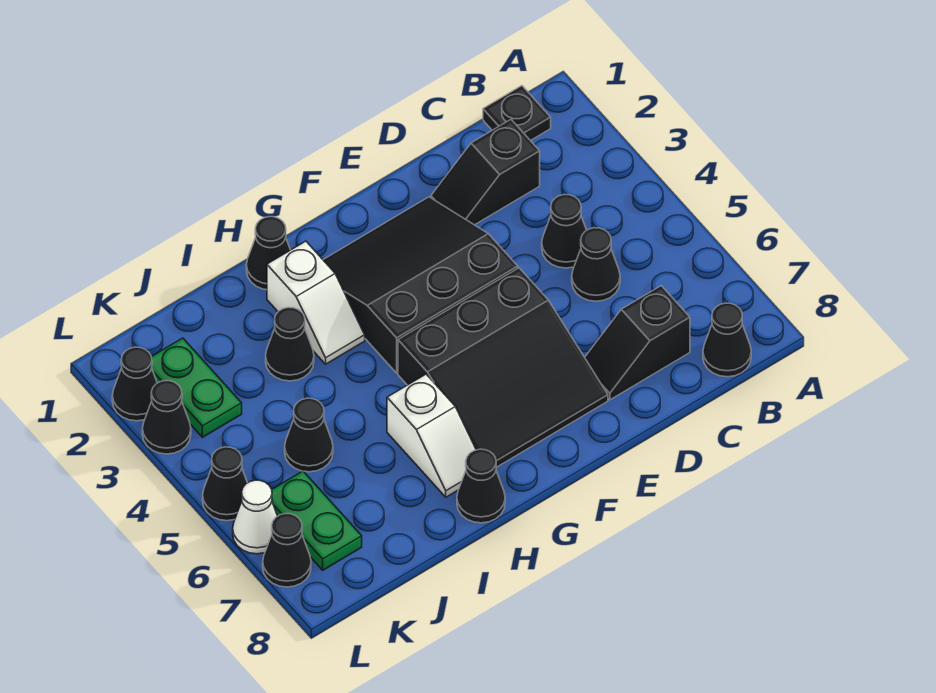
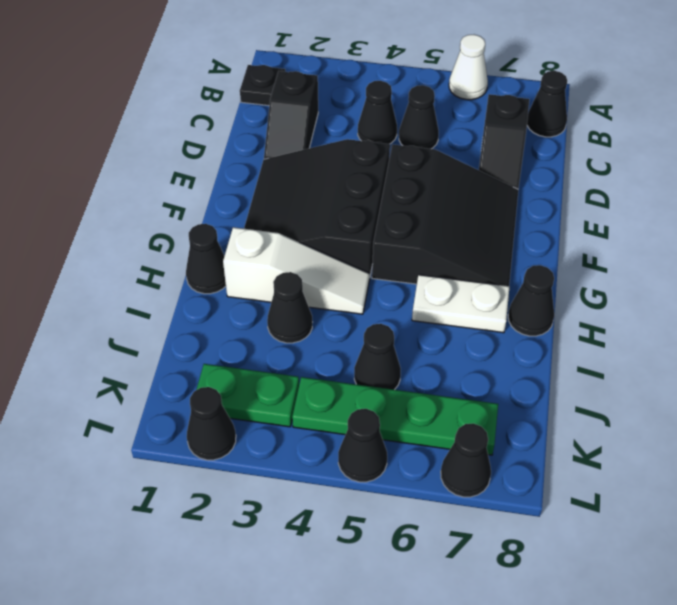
white 1x2 slope [267,241,365,364] -> white 1x3 slope [223,227,370,314]
white 1x2 slope [387,374,476,497] -> white 1x2 plate [412,275,510,333]
green 1x2 plate [272,471,362,570] -> green 1x4 plate [292,377,498,455]
black 1x1 cone [142,381,191,454] -> none
white 1x1 cone [233,480,277,554] -> white 1x1 cone moved to [449,35,488,100]

